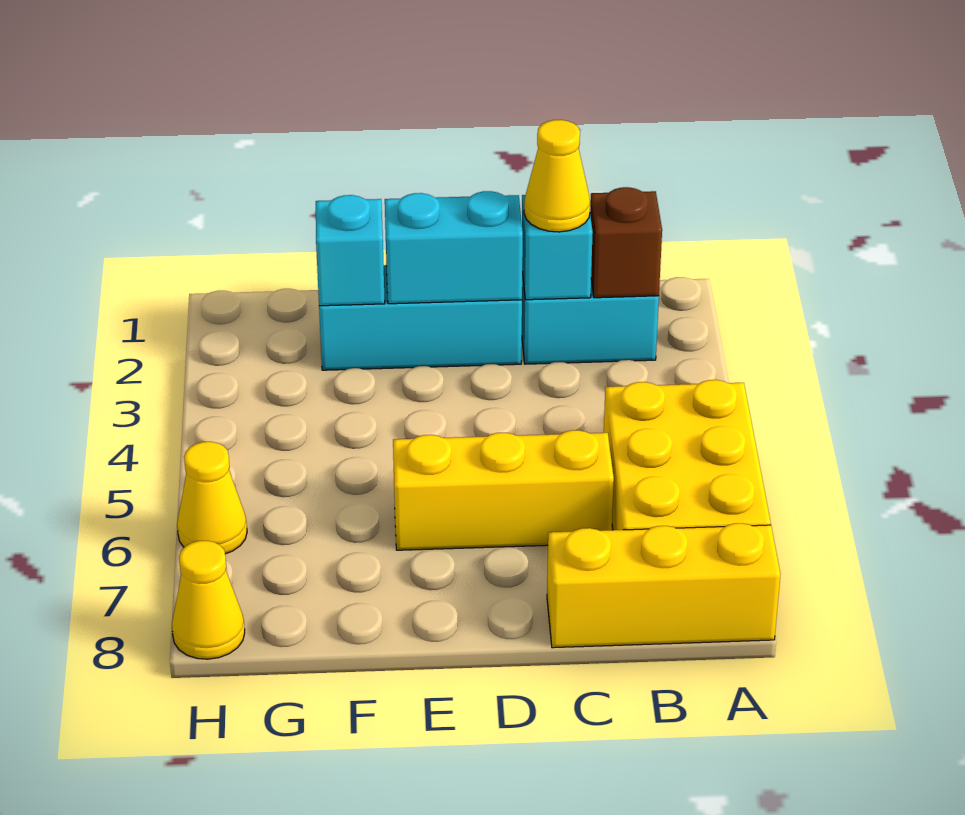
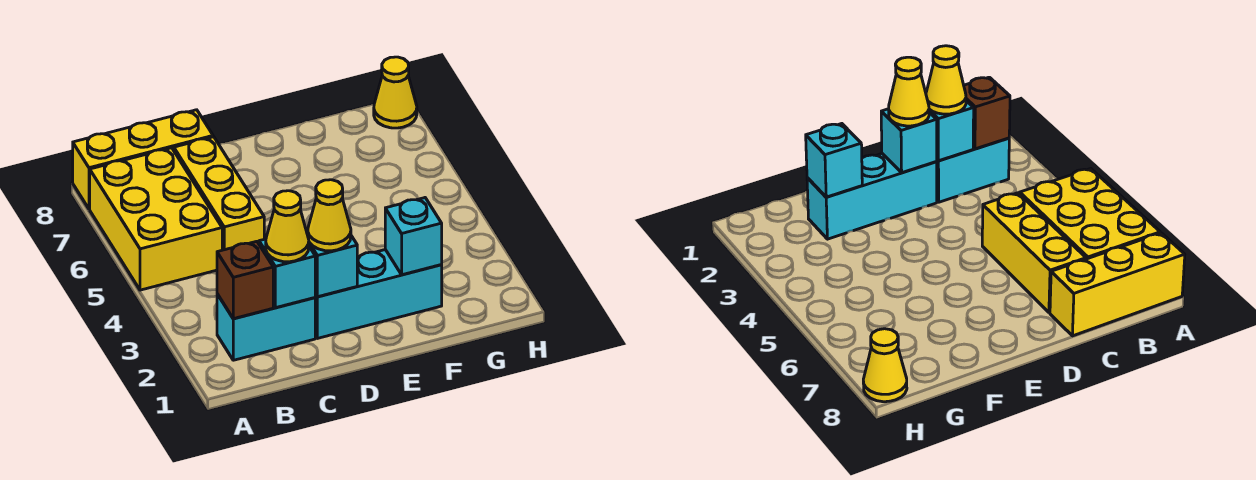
yellow 1x3 brick [393,430,614,550] -> yellow 1x3 brick turned to [174,137,264,250]
cyan 1x2 brick [385,191,523,304] -> cyan 1x1 brick [306,228,357,297]
yellow 1x1 cone [177,442,247,554] -> yellow 1x1 cone moved to [308,180,351,251]

